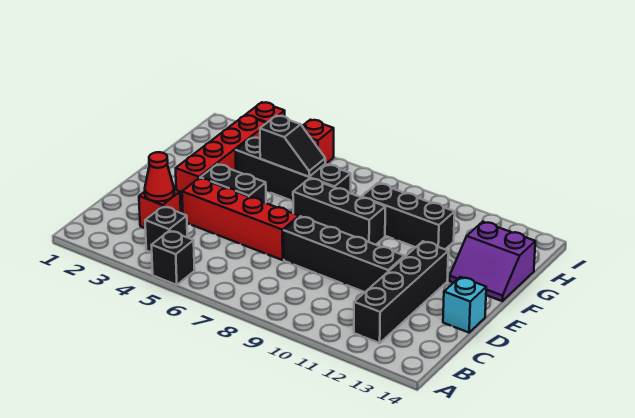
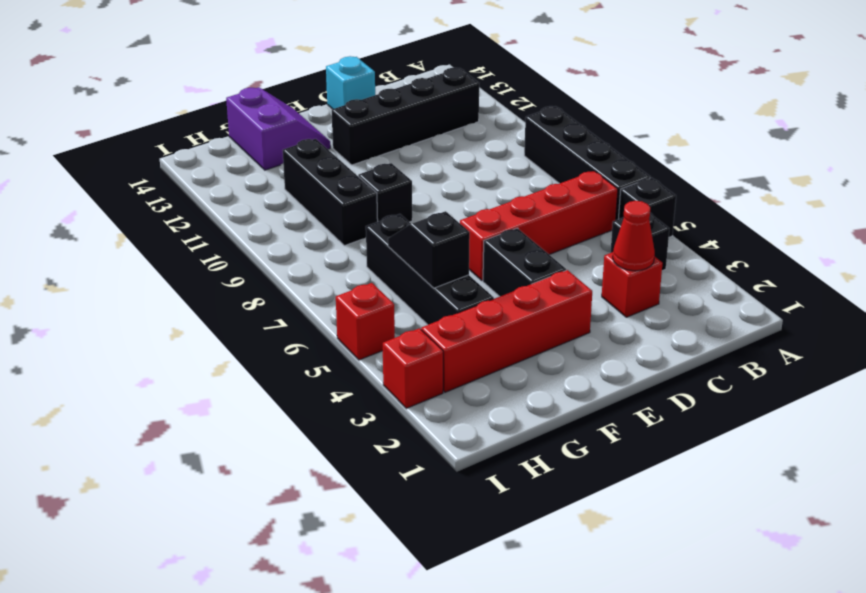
red 1x4 brick [182,178,299,260] -> red 1x4 brick turned to [460,171,618,280]
black 1x4 brick [284,216,404,292] -> black 1x4 brick moved to [524,106,650,220]
black 1x3 brick [293,178,385,245] -> black 1x1 brick [358,163,412,222]

